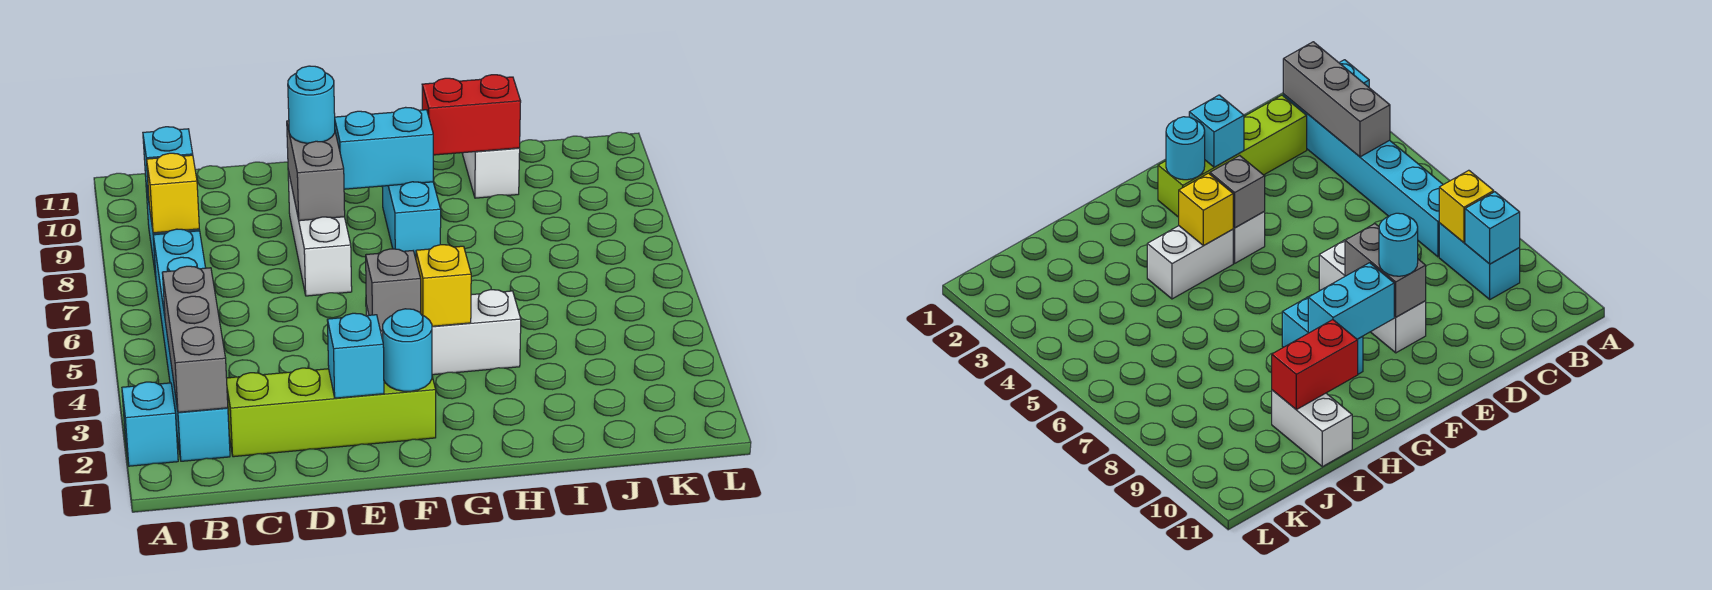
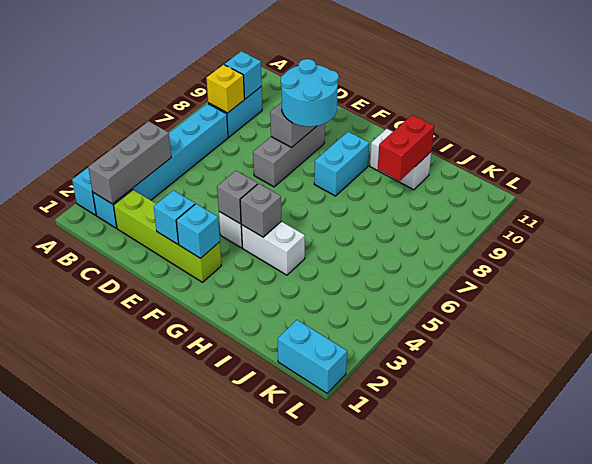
white 1x3 brick [288,171,352,296] -> grey 1x3 brick [253,124,325,187]
cyan 1x1 round brick [288,66,335,144] -> cyan 2x2 round brick [281,59,339,127]
cyan 1x1 round brick [383,309,432,391] -> cyan 1x1 brick [176,204,220,258]
cyan 1x2 brick [335,107,433,189] -> cyan 1x2 brick moved to [278,320,347,393]
yellow 1x1 brick [416,245,471,326] -> grey 1x1 brick [240,184,281,237]
red 1x2 brick [422,75,521,155] -> red 1x2 brick turned to [378,115,434,181]
white 1x2 brick [462,148,520,198] -> white 1x2 brick turned to [370,129,431,190]

